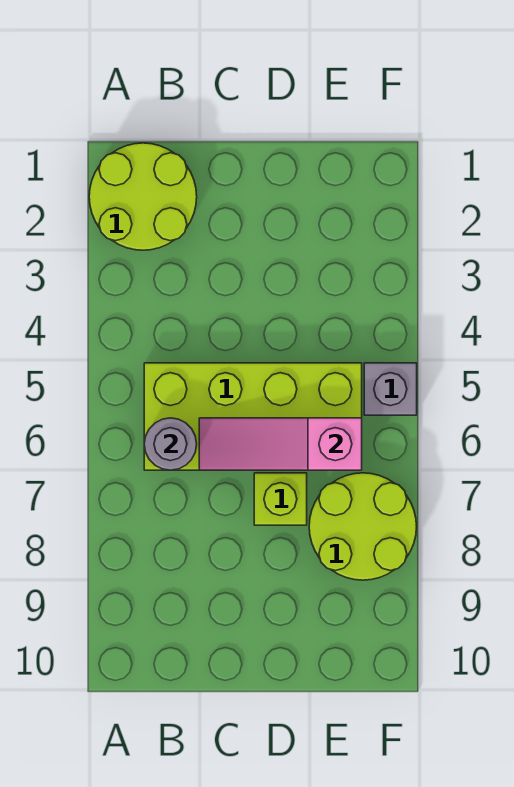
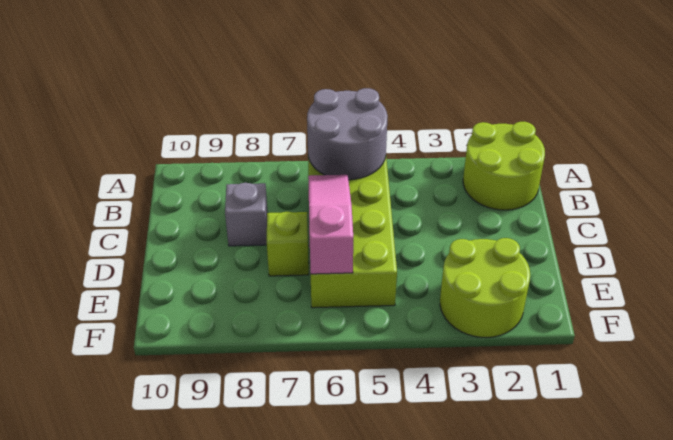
grey 1x1 round brick [144,418,197,470] -> grey 2x2 round brick [307,88,388,180]
lime 2x2 round brick [309,473,417,580] -> lime 2x2 round brick moved to [440,238,530,337]
grey 1x1 brick [364,363,417,415] -> grey 1x1 brick moved to [225,183,268,246]

